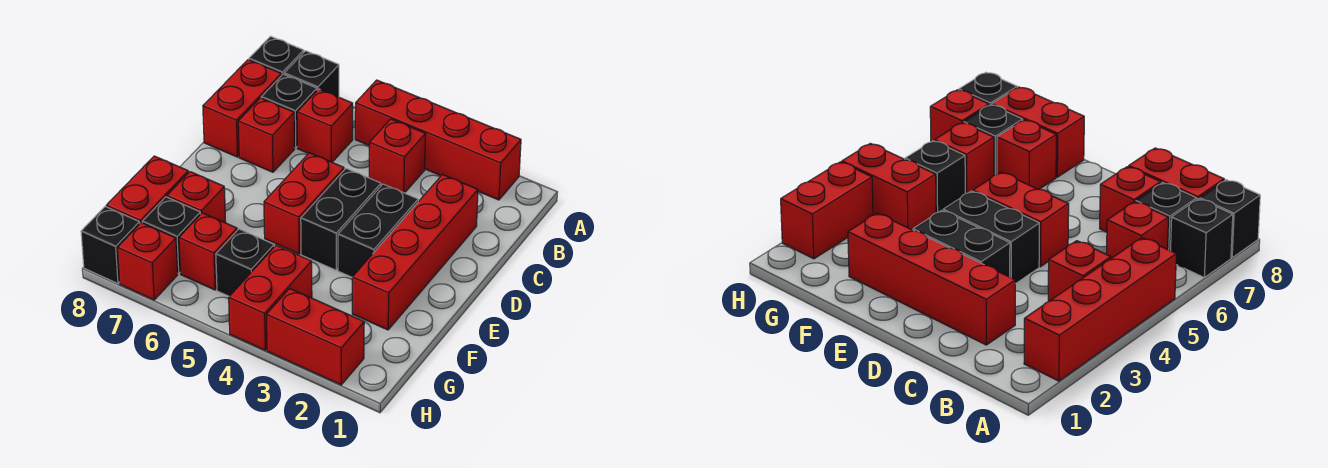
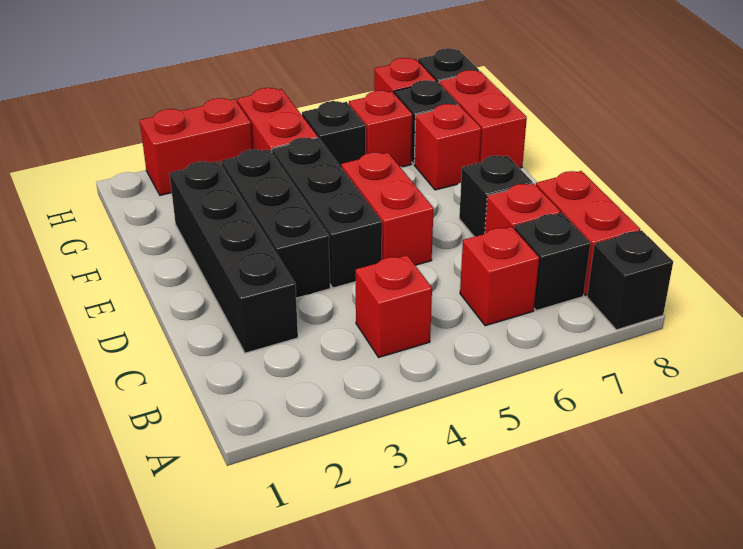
red 1x4 brick [355,80,521,200] -> none
black 1x1 brick [284,51,339,97] -> black 1x1 brick moved to [459,156,533,237]
red 1x4 brick [352,175,478,330] -> black 1x4 brick [169,161,298,353]
black 1x2 brick [338,184,418,277] -> black 1x3 brick [221,149,330,298]
black 1x2 brick [301,168,381,270] -> black 1x3 brick [272,137,382,288]

